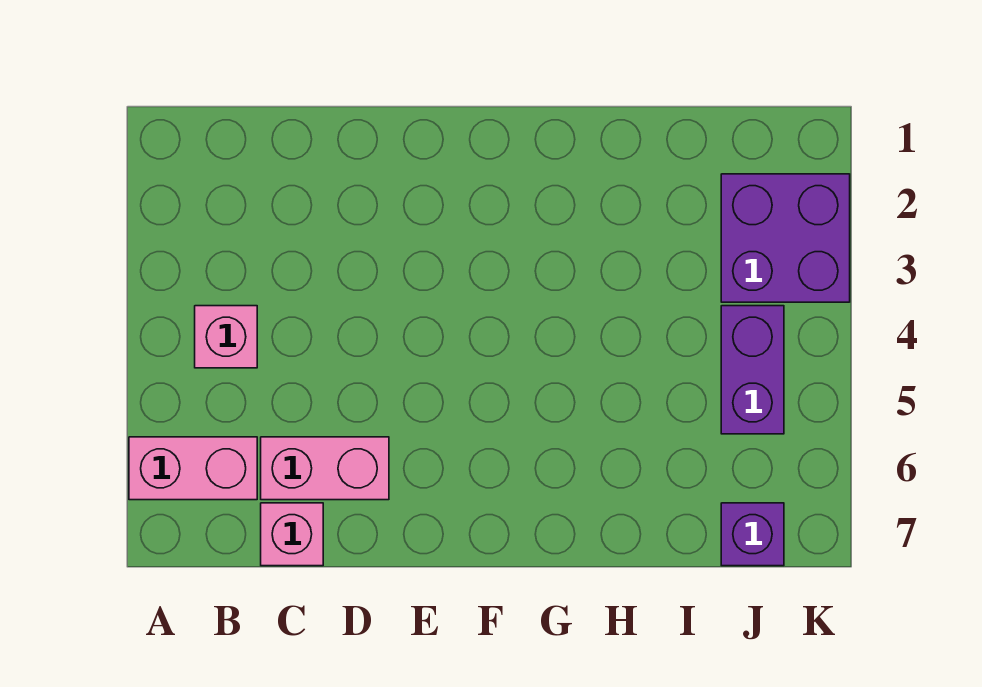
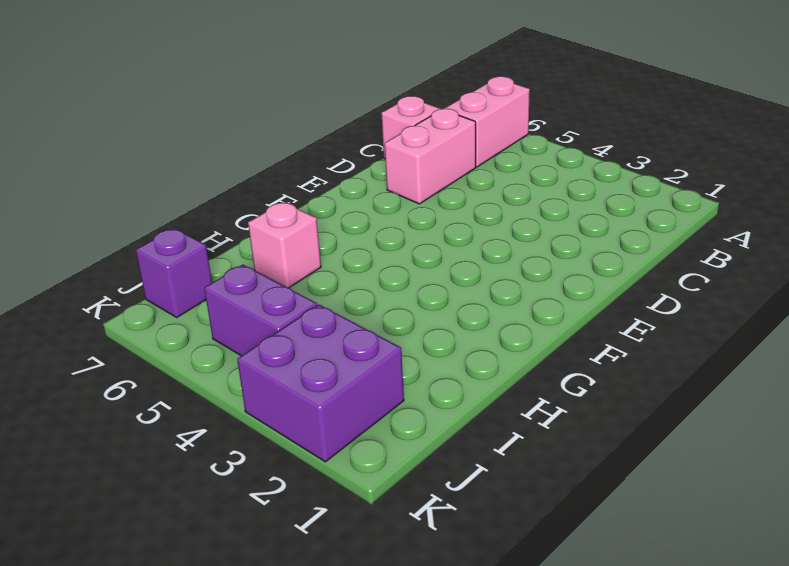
pink 1x1 brick [195,306,257,368] -> pink 1x1 brick moved to [248,202,321,288]

